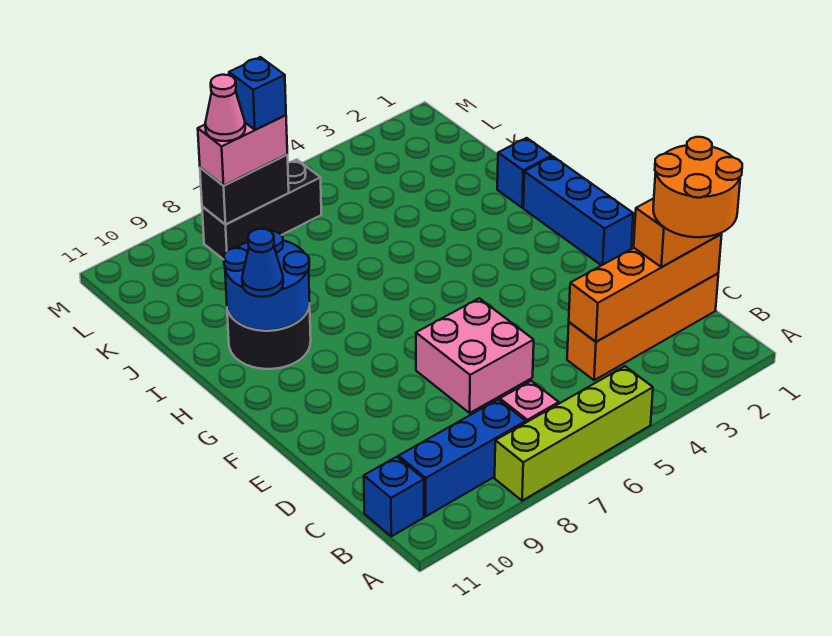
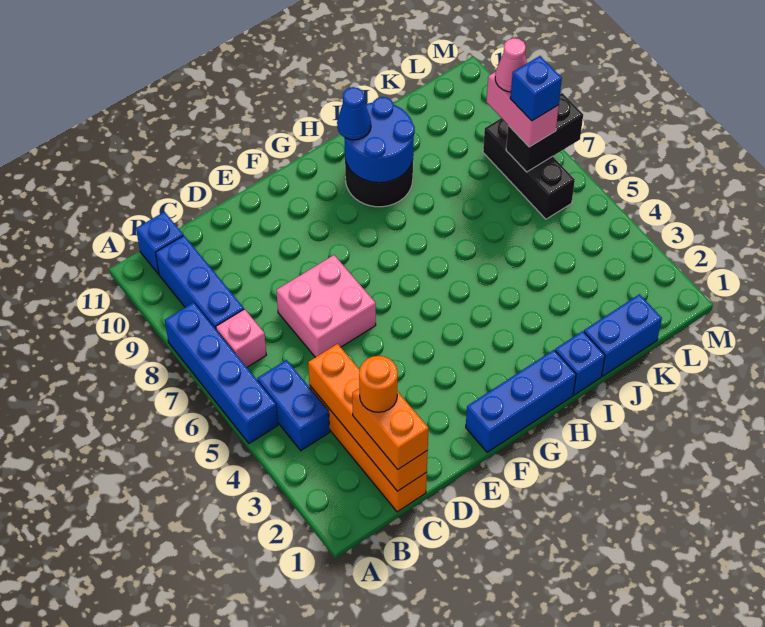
lime 1x4 brick [495,366,653,501] -> blue 1x4 brick [165,302,278,443]
orange 2x2 round brick [653,137,742,237] -> orange 1x1 round brick [359,356,398,412]
none -> blue 1x2 brick [257,360,330,451]
none -> blue 1x2 brick [584,294,662,376]
black 1x2 brick [200,155,289,224] -> black 1x2 brick turned to [506,93,583,172]

